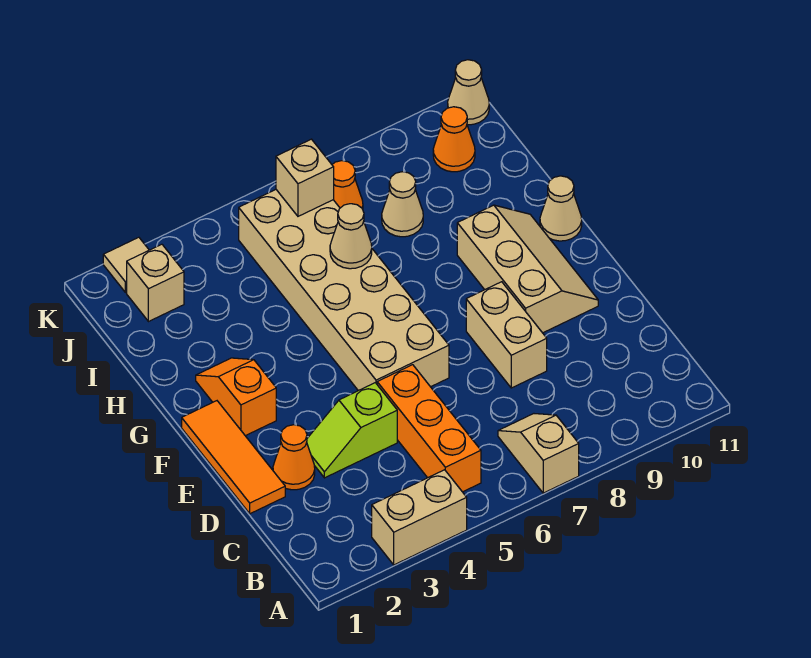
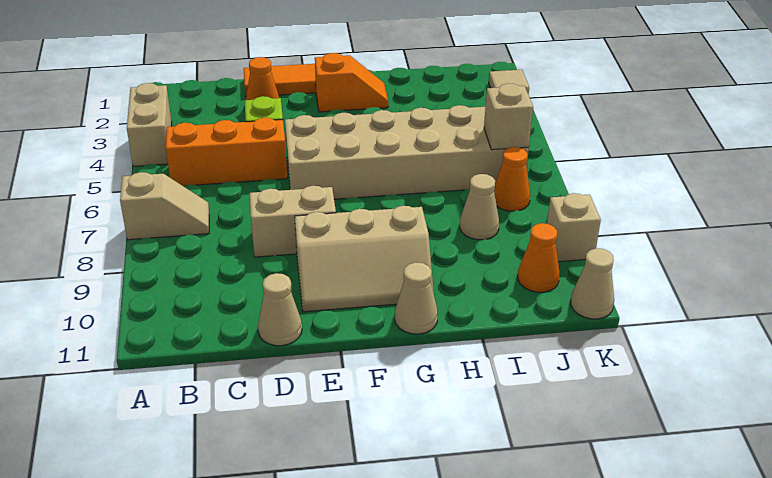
tan 1x1 cone [330,204,372,269] -> tan 1x1 cone moved to [258,273,302,346]
tan 1x1 brick [127,244,184,322] -> tan 1x1 brick moved to [547,193,601,262]

